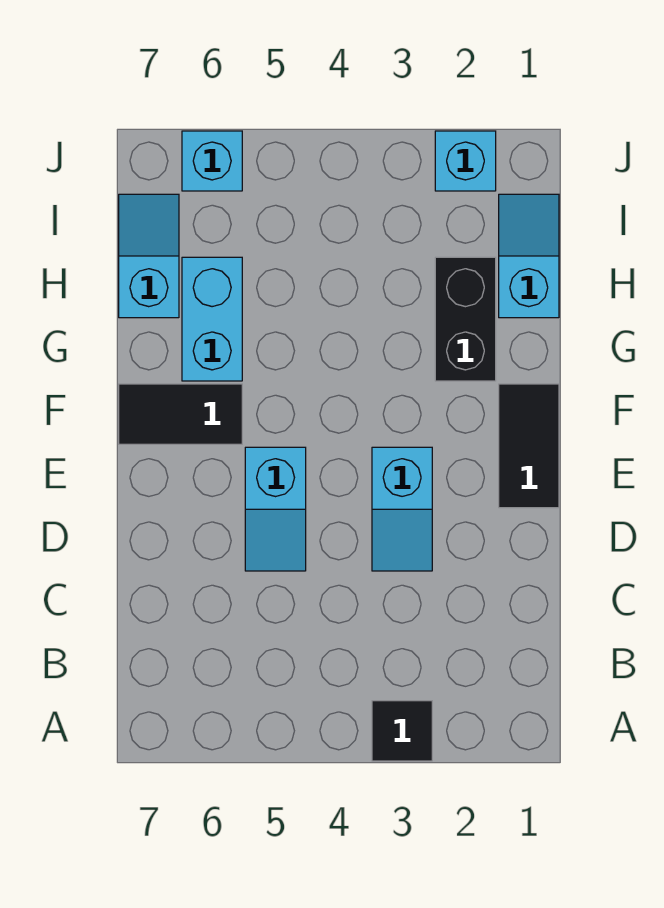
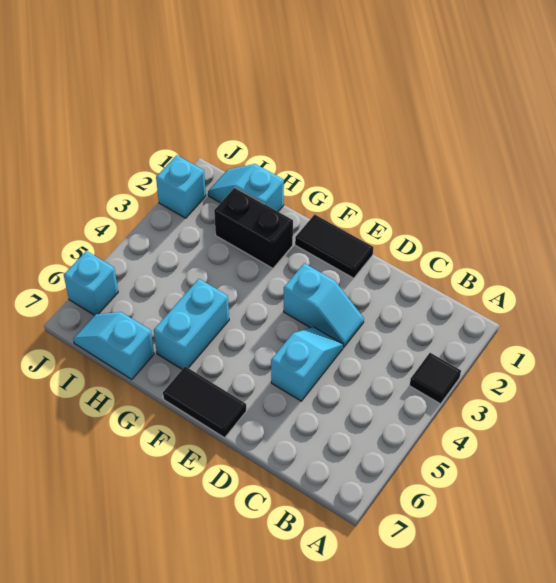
cyan 1x2 slope [245,447,306,571] -> cyan 1x2 slope turned to [271,327,343,401]
black 1x2 tile [119,384,242,444] -> black 1x2 tile turned to [163,366,246,438]
cyan 1x2 brick [182,257,242,381] -> cyan 1x2 brick turned to [154,279,229,369]

